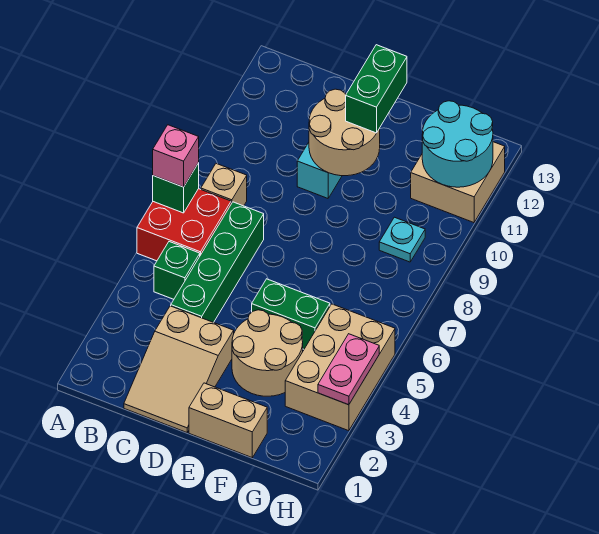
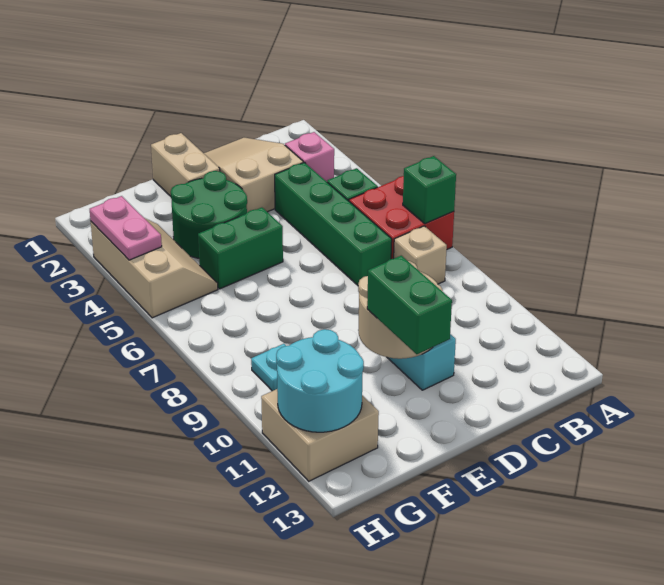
pink 1x1 brick [153,125,199,187] -> pink 1x1 brick moved to [285,132,334,182]
tan 1x2 brick [189,383,267,458] -> tan 1x2 brick turned to [151,133,220,196]
tan 2x2 round brick [232,310,303,396] -> green 2x2 round brick [171,171,247,258]
tan 2x3 brick [285,304,395,431] -> tan 2x3 slope [91,218,218,318]

